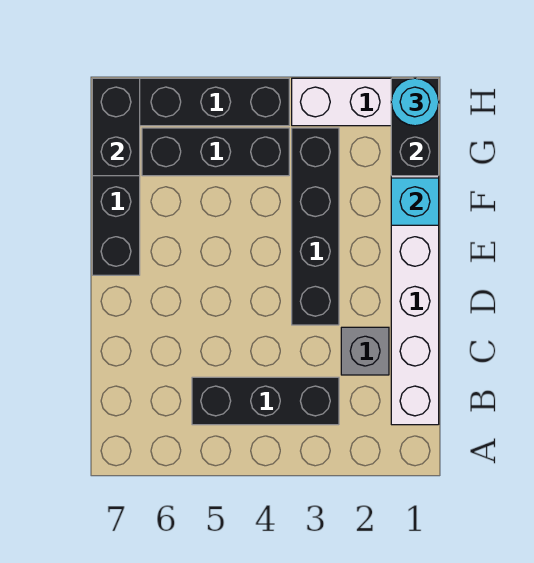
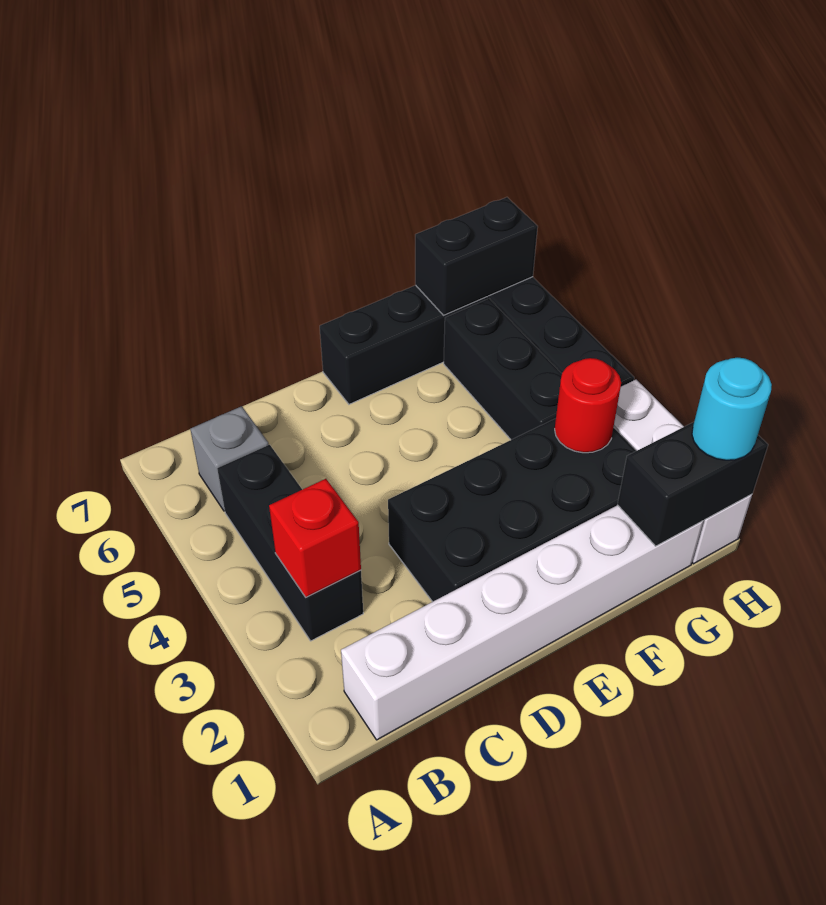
none -> red 1x1 brick [269,479,361,597]
grey 1x1 brick [341,327,389,375] -> grey 1x1 brick moved to [190,406,269,511]
black 1x4 brick [292,128,339,325] -> black 2x4 brick [388,418,636,602]
cyan 1x1 brick [391,178,439,225] -> none
none -> red 1x1 round brick [555,358,621,453]

